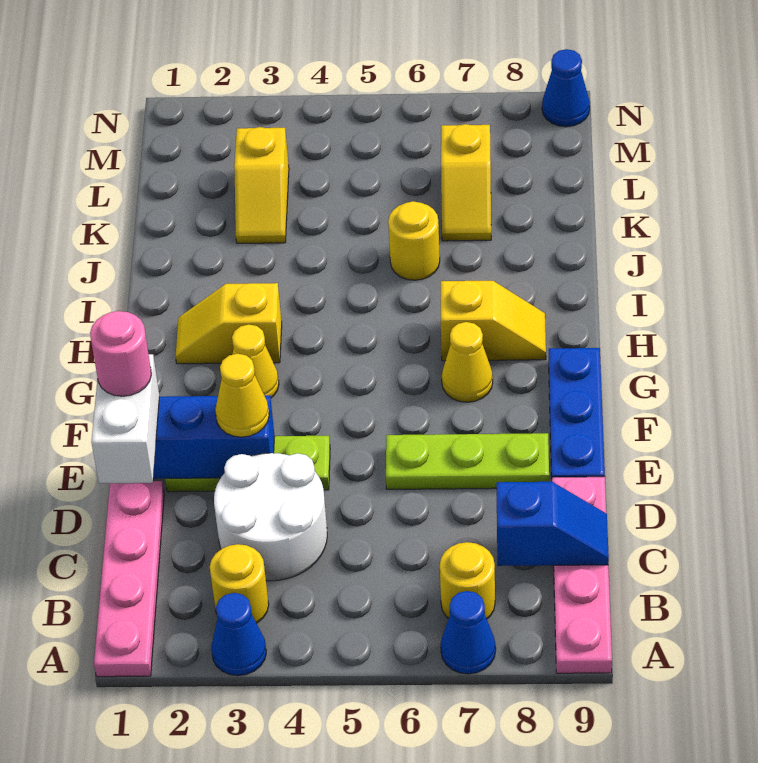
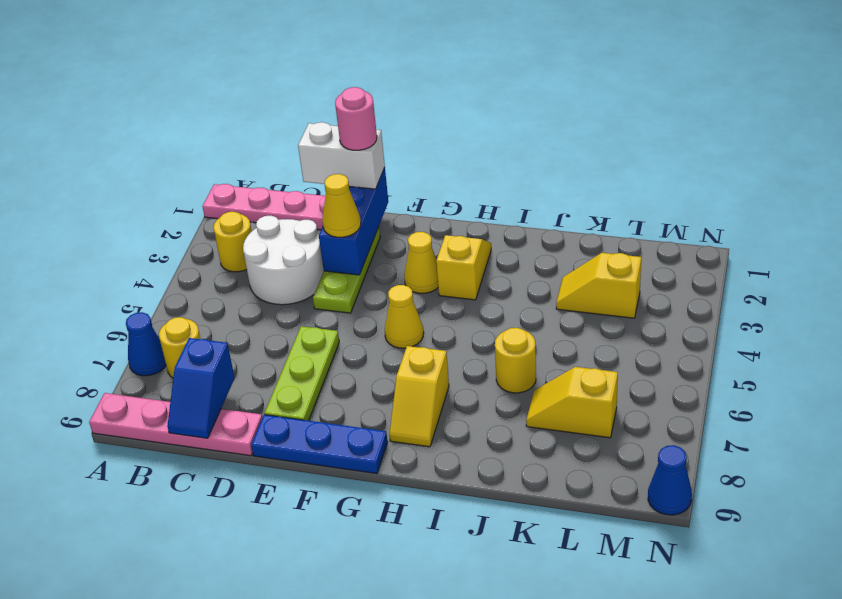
blue 1x1 cone [211,593,266,676] -> none
yellow 1x1 cone [442,322,493,402] -> yellow 1x1 cone moved to [385,285,424,348]

